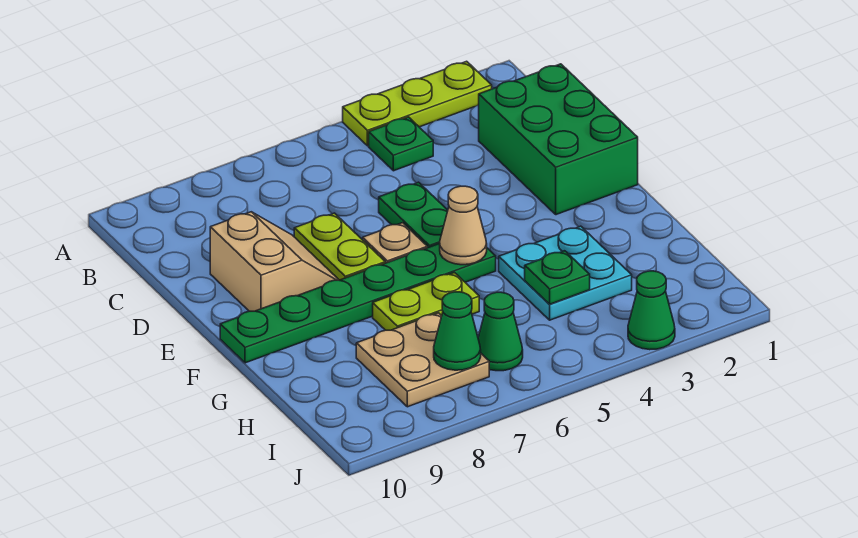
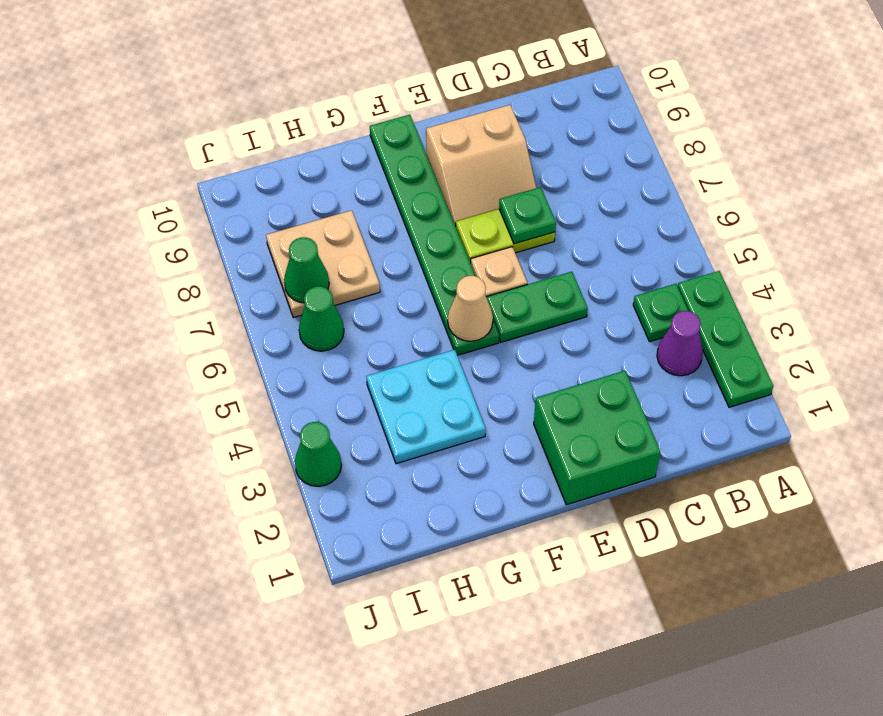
lime 1x3 plate [343,61,492,146] -> green 1x3 plate [678,271,773,407]
none -> purple 1x1 cone [657,311,703,376]
green 2x3 brick [479,64,638,215] -> green 2x2 brick [534,371,660,505]
lime 1x2 plate [373,273,479,330] -> none
green 1x1 plate [525,251,590,304] -> green 1x1 plate moved to [499,187,556,244]

